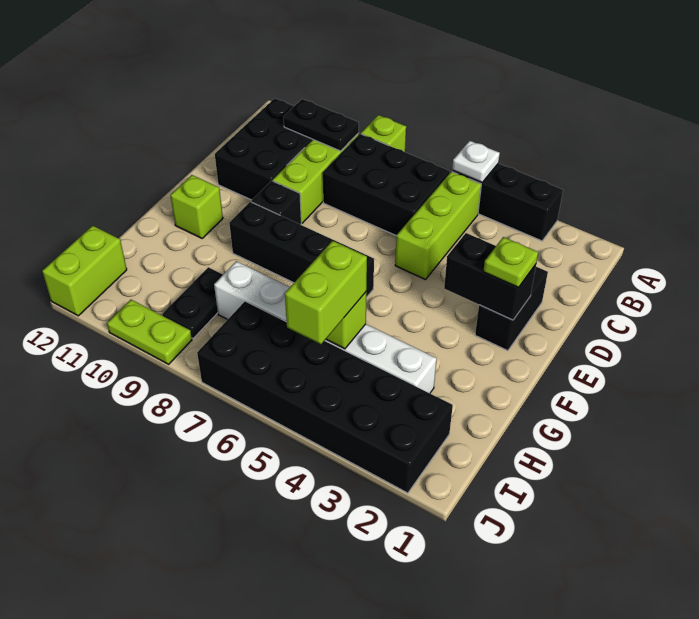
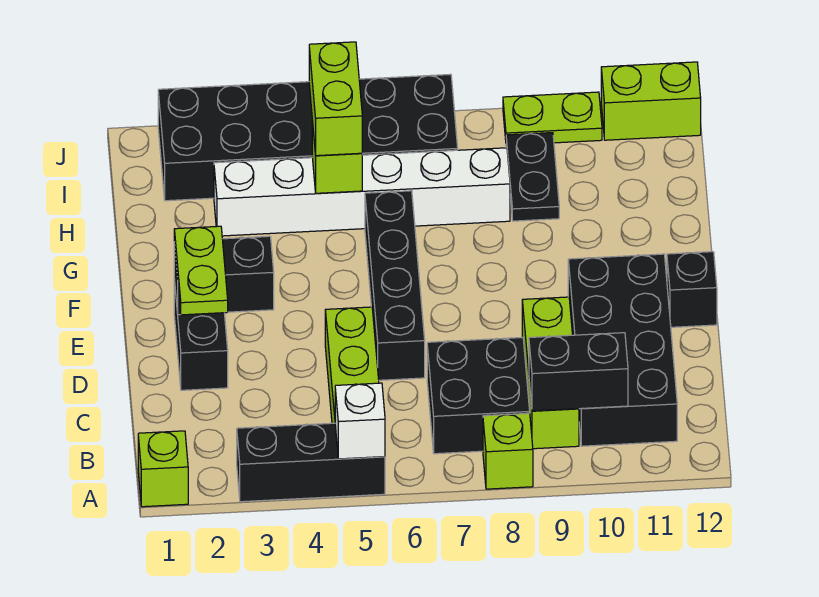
white 1x1 plate [452,141,500,182] -> white 1x1 brick [335,383,385,459]
black 2x3 brick [323,134,450,236] -> black 2x2 brick [427,337,530,454]
black 1x2 plate [283,99,359,151] -> black 1x2 brick [529,333,628,411]
black 2x3 brick [215,98,313,200] -> black 2x4 brick [568,254,677,446]
lime 1x1 plate [483,237,538,287] -> lime 1x2 plate [174,226,228,315]
black 1x1 brick [251,181,301,225] -> black 1x1 brick moved to [667,252,717,327]
black 1x4 brick [229,202,374,297] -> black 1x4 brick turned to [365,191,425,380]
lime 1x1 brick [170,175,223,238] -> lime 1x1 brick moved to [138,431,188,507]
lime 1x2 brick [42,226,127,316] -> lime 1x2 brick turned to [601,62,701,140]

